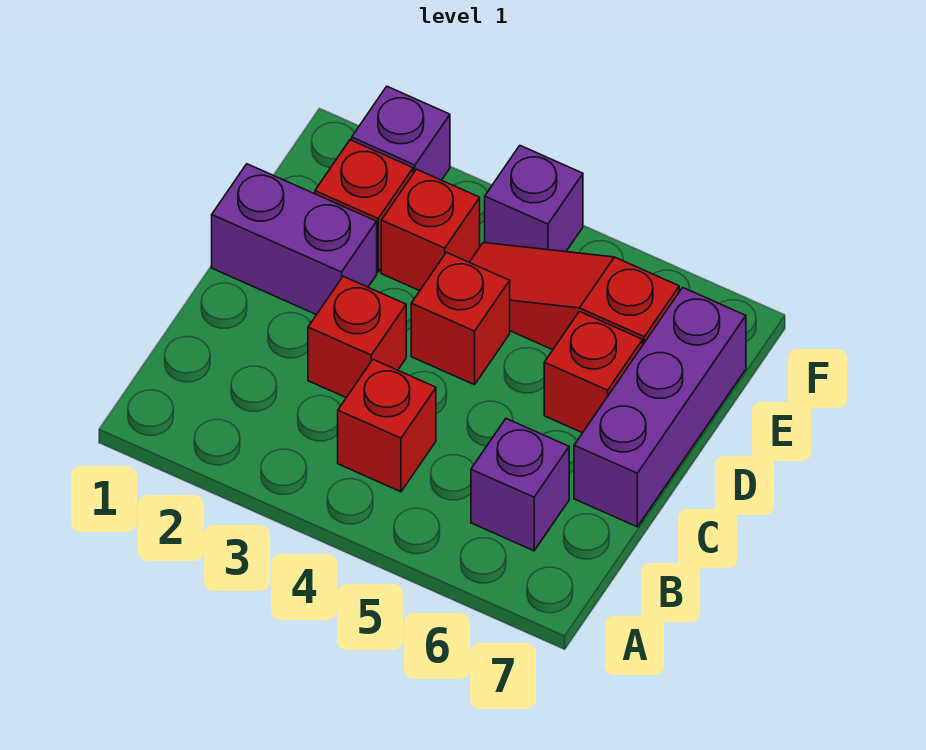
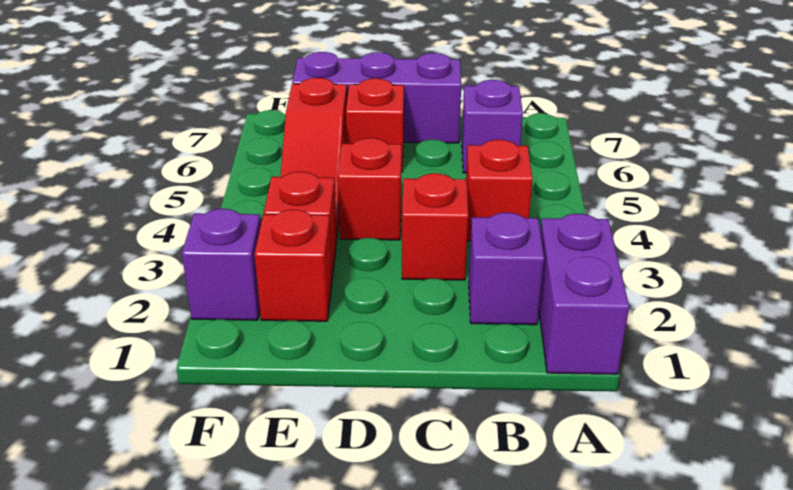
purple 1x2 brick [212,164,377,315] -> purple 1x2 brick moved to [539,214,629,374]
purple 1x1 brick [485,146,583,252] -> purple 1x1 brick moved to [469,213,544,325]

